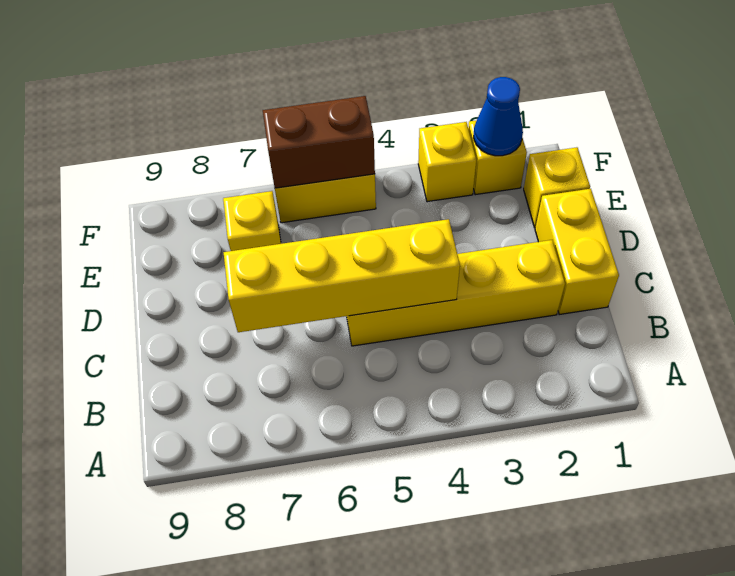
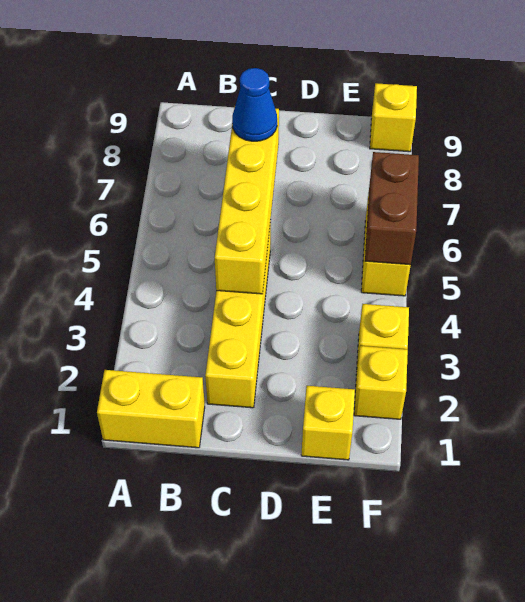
yellow 1x2 brick [535,189,619,314] -> yellow 1x2 brick moved to [97,370,205,448]
yellow 1x1 brick [223,191,281,251] -> yellow 1x1 brick moved to [370,83,417,152]
blue 1x1 cone [474,77,523,156] -> blue 1x1 cone moved to [232,68,277,141]

